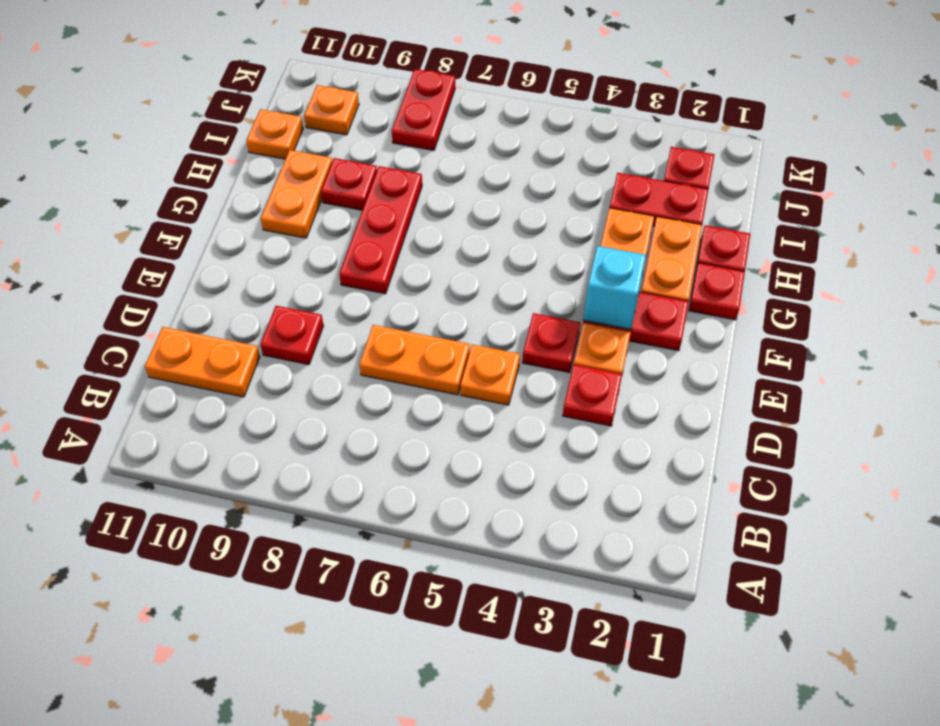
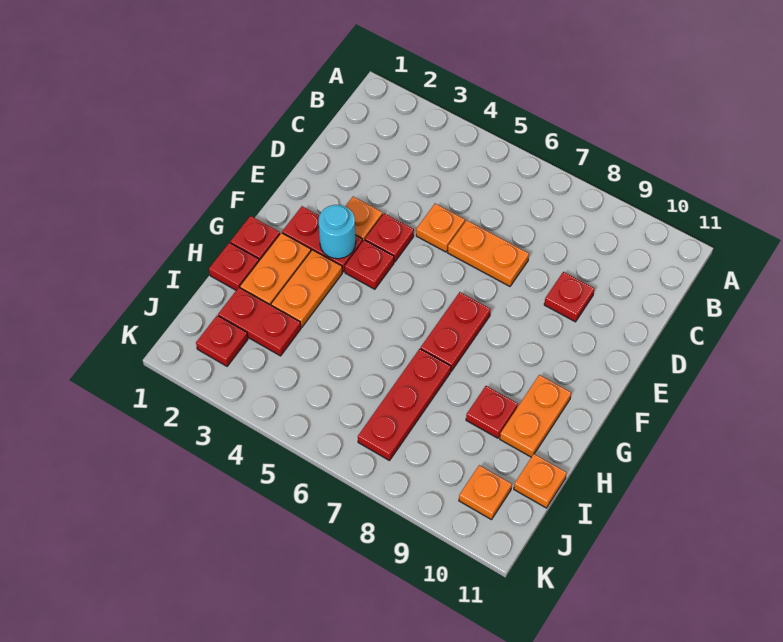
orange 1x2 plate [145,327,260,397] -> none
red 1x1 plate [563,364,622,426] -> red 1x1 plate moved to [345,240,394,289]
cyan 1x1 brick [583,246,646,330] -> cyan 1x1 round brick [319,205,356,259]
red 1x3 plate [339,166,422,294] -> red 1x3 plate moved to [358,349,451,461]
red 1x2 plate [392,69,455,150] -> red 1x2 plate moved to [420,292,491,371]

